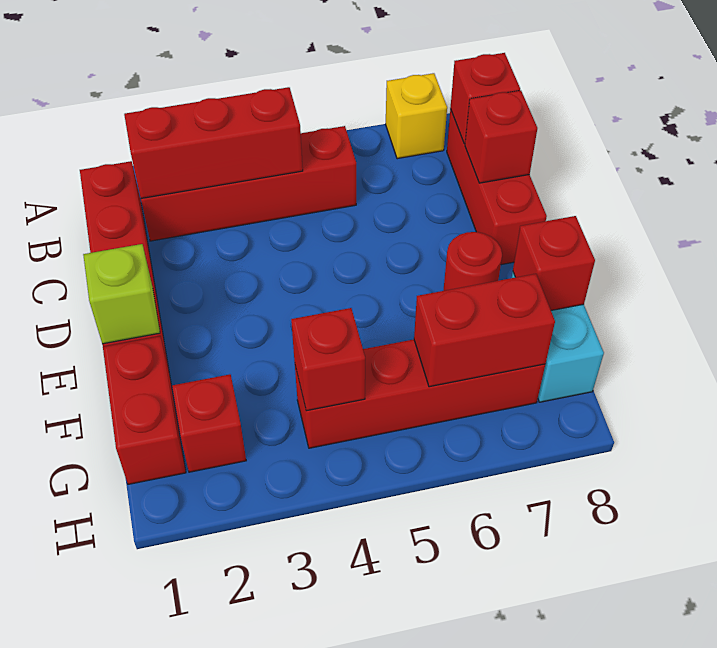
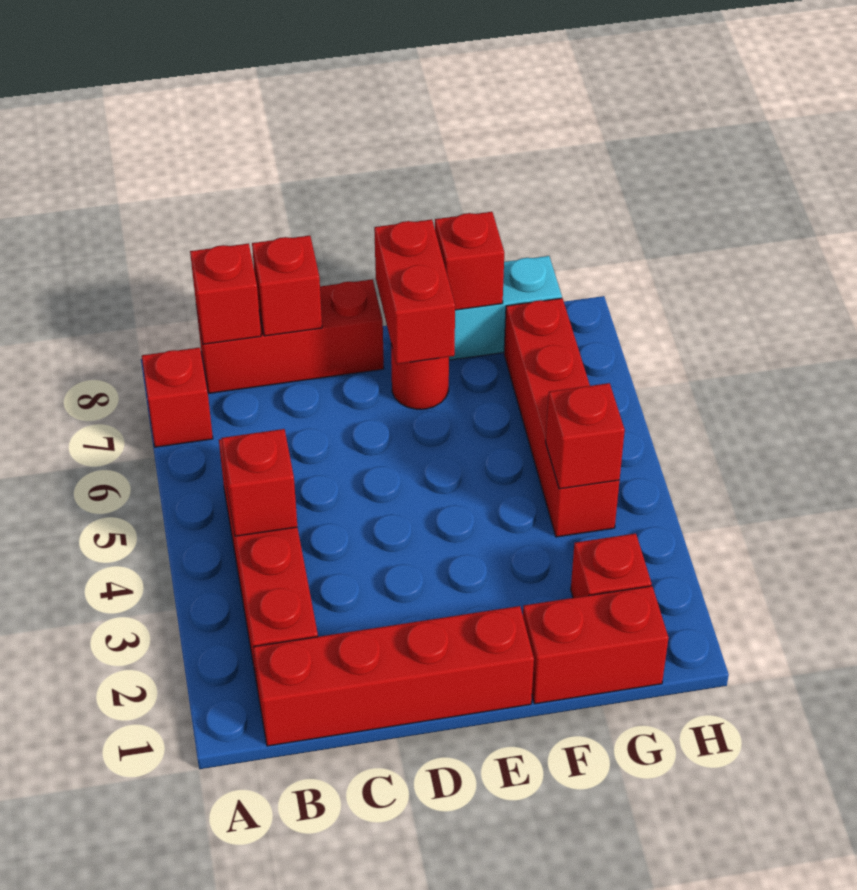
yellow 1x1 brick [386,73,447,159] -> red 1x1 brick [142,348,213,447]
red 1x3 brick [124,87,303,198] -> red 1x1 brick [221,429,297,536]
lime 1x1 brick [83,244,160,344] -> none
red 1x2 brick [414,274,555,387] -> red 1x2 brick moved to [374,220,455,364]

